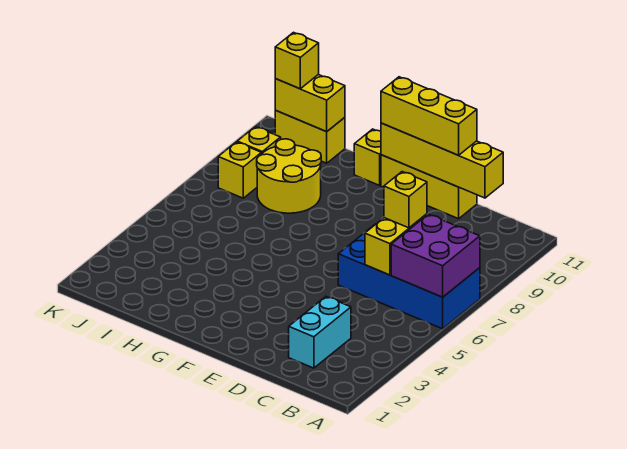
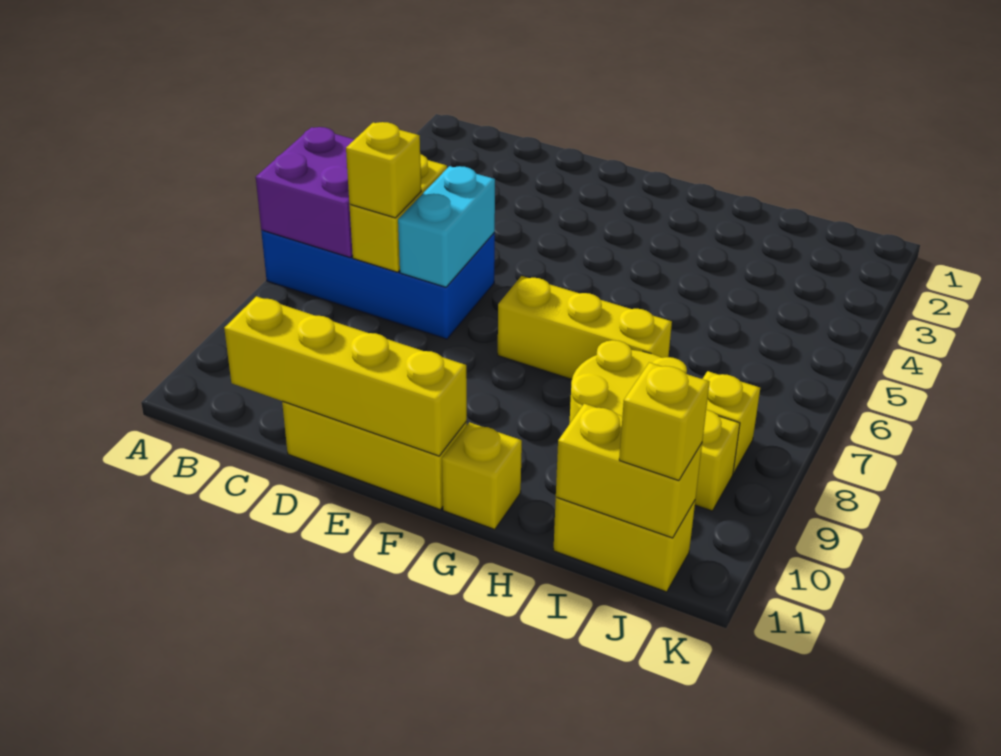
cyan 1x2 brick [289,297,351,368] -> cyan 1x2 brick moved to [398,166,495,287]
yellow 1x3 brick [381,77,477,155] -> yellow 1x3 brick moved to [498,276,672,379]

